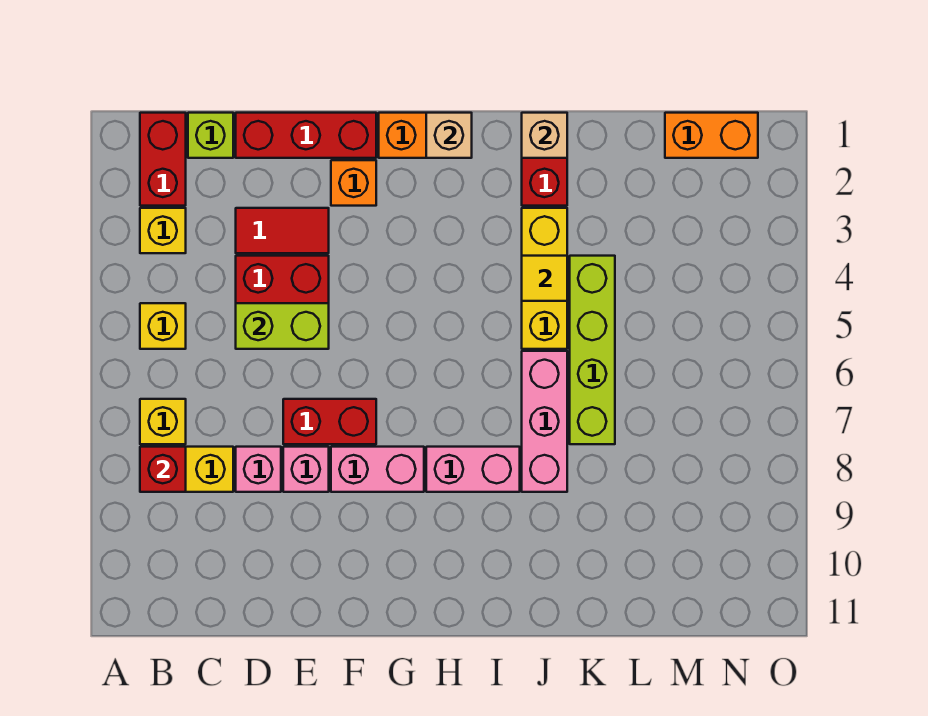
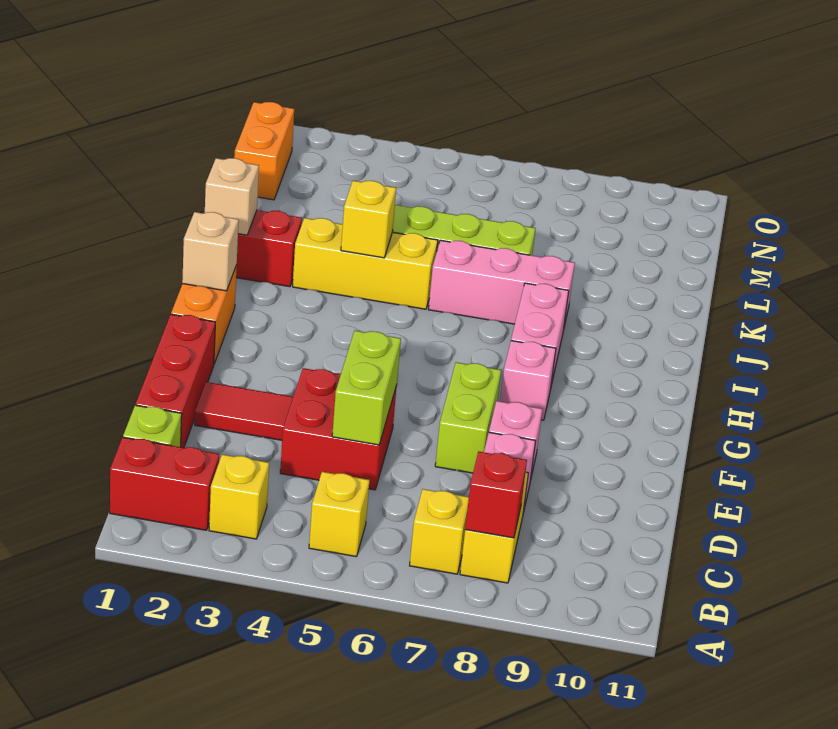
red 1x2 tile [236,208,329,253] -> red 1x2 tile turned to [195,382,293,440]
red 1x2 brick [283,399,376,444] -> lime 1x2 brick [435,362,501,473]
orange 1x1 brick [331,160,376,206] -> none
pink 1x2 brick [331,447,424,492] -> pink 1x1 brick [500,341,556,420]
yellow 1x1 tile [522,256,567,301] -> yellow 1x1 brick [341,181,396,258]

